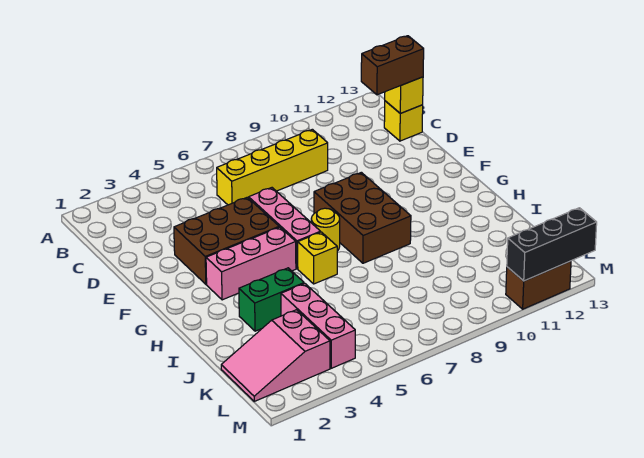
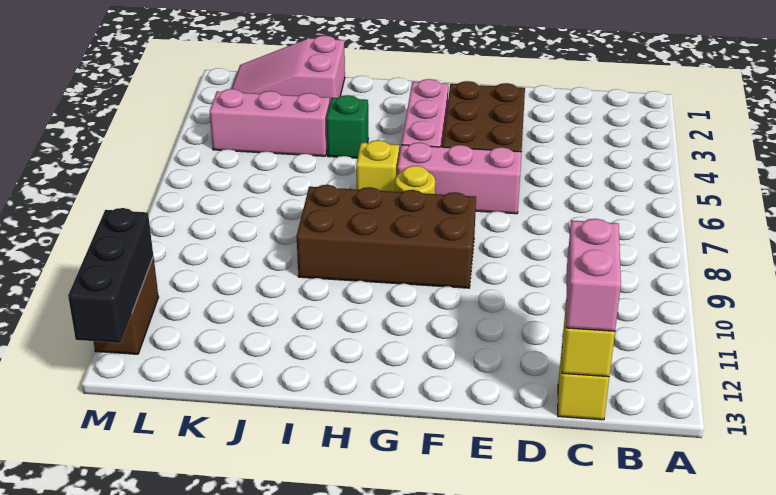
yellow 1x4 brick [217,129,328,205] -> none
brown 1x2 brick [361,36,424,95] -> pink 1x2 brick [566,219,621,331]
brown 2x3 brick [314,172,411,263] -> brown 2x4 brick [297,185,476,288]
green 1x2 brick [239,268,304,331] -> green 1x1 brick [326,95,368,158]
pink 2x3 slope [221,310,330,401] -> pink 2x3 slope turned to [232,35,345,101]

